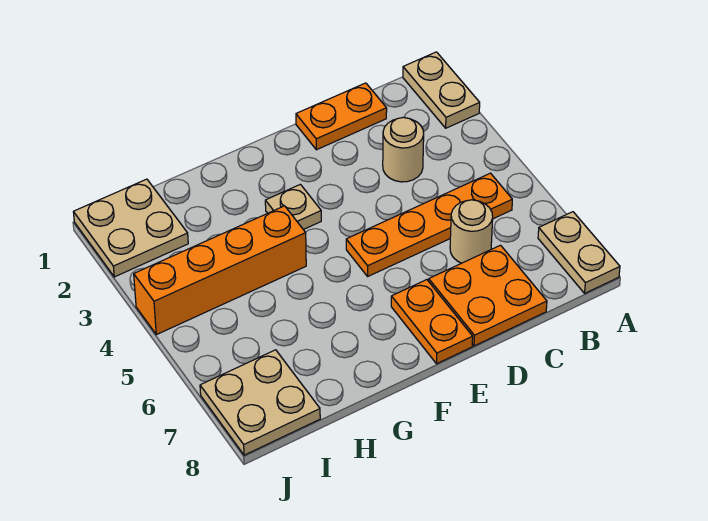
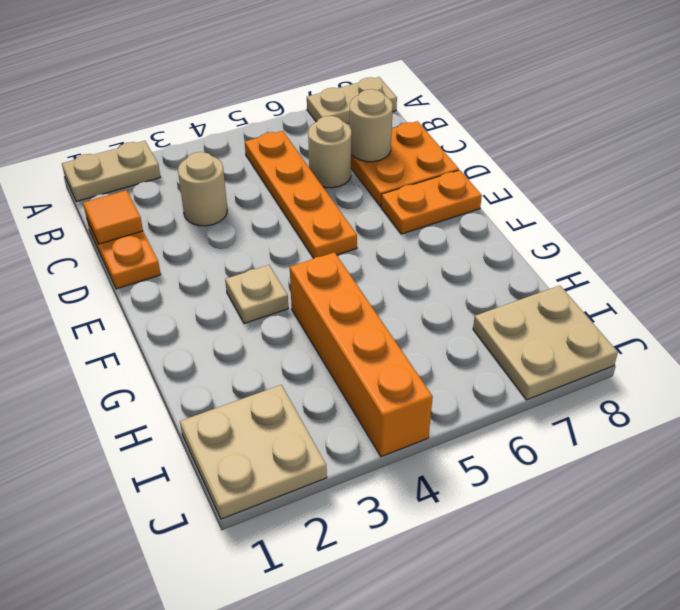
none -> orange 1x1 tile [83,190,143,244]
none -> tan 1x1 round brick [349,89,393,162]

